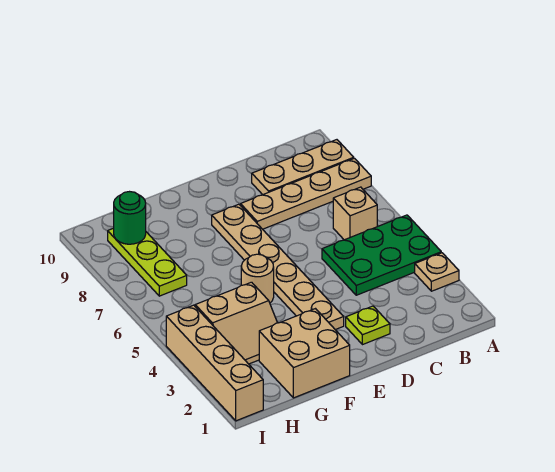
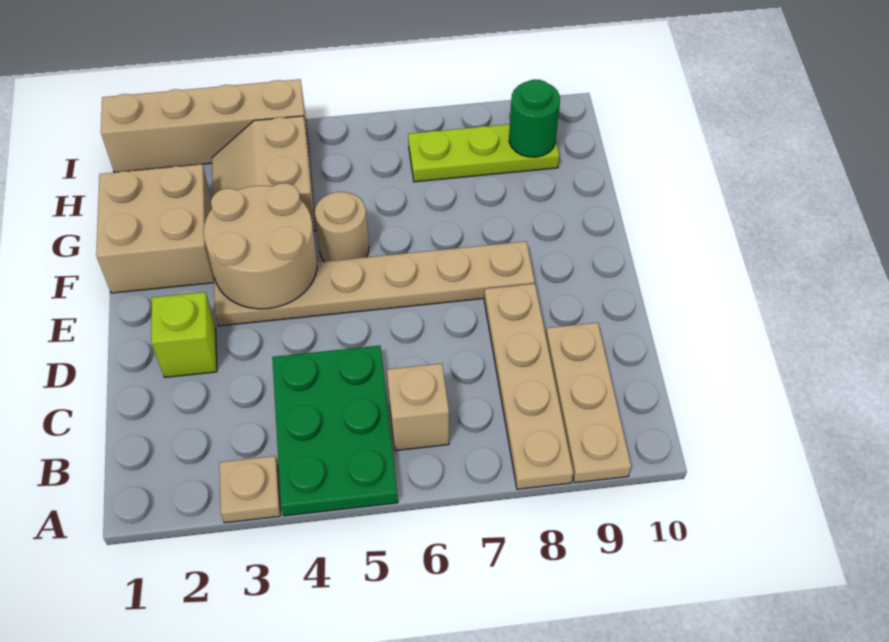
lime 1x1 plate [346,306,390,345] -> lime 1x1 brick [151,292,217,377]
none -> tan 2x2 round brick [204,183,317,309]

